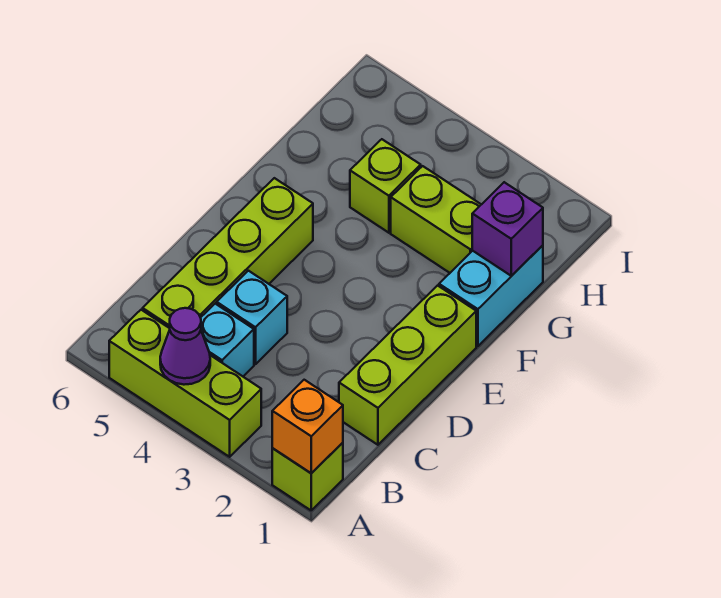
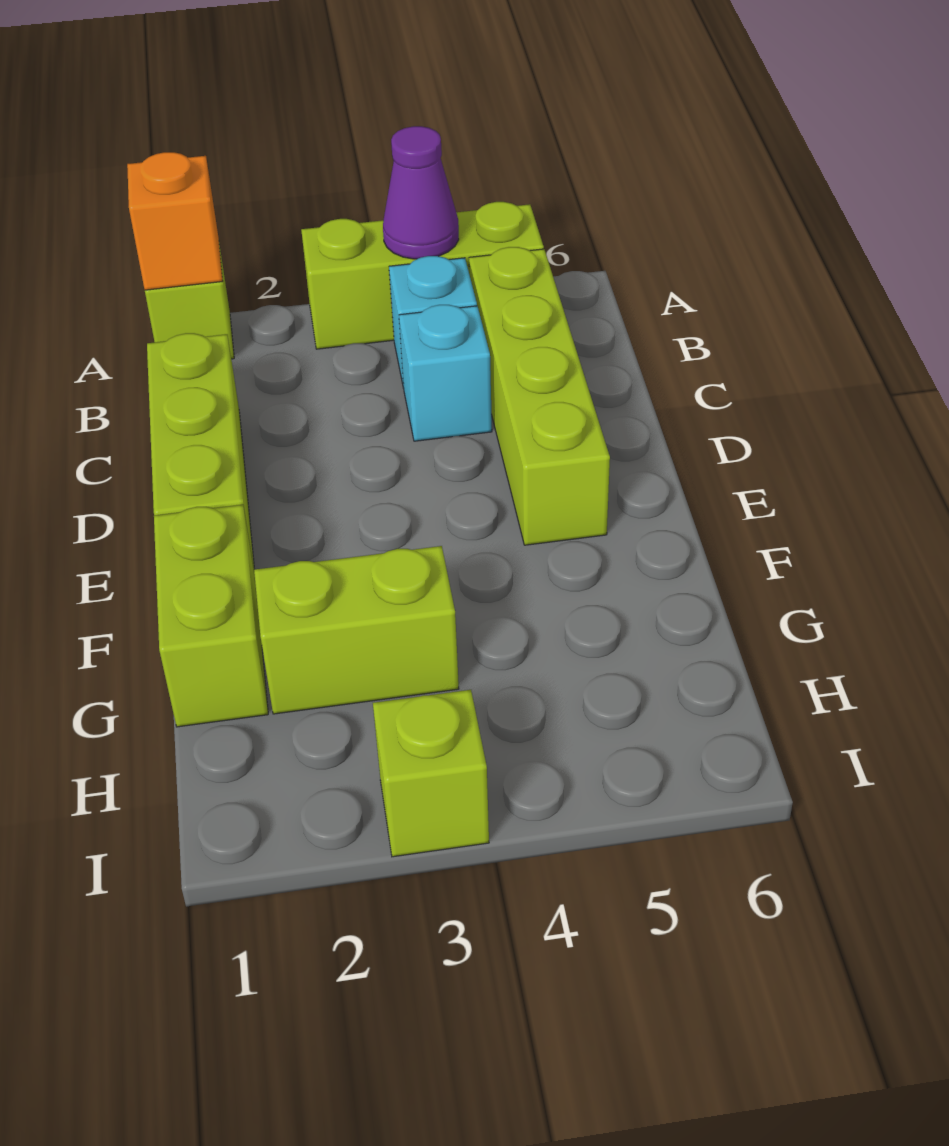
cyan 1x2 brick [439,245,543,346] -> lime 1x2 brick [154,505,268,727]
purple 1x1 brick [472,182,543,276] -> none
lime 1x1 brick [350,139,421,233] -> lime 1x1 brick moved to [373,690,489,857]

